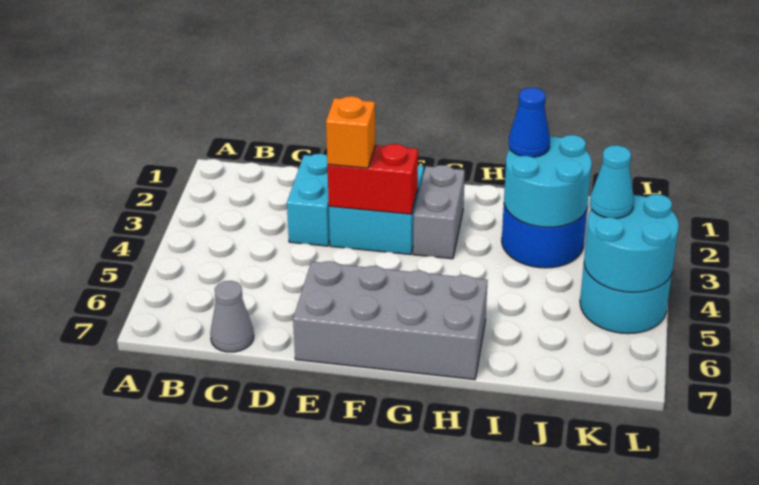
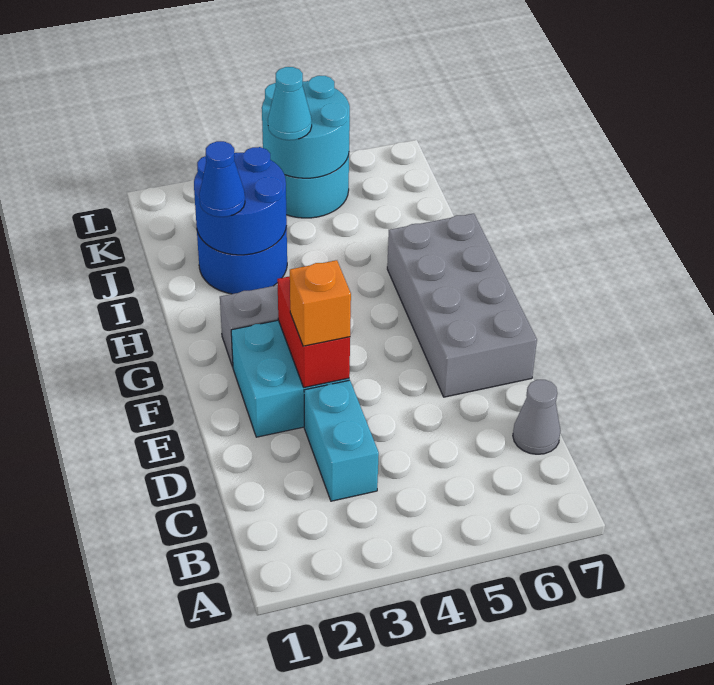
cyan 1x2 brick [287,154,330,246] -> cyan 1x2 brick turned to [304,380,379,501]
cyan 2x2 round brick [504,135,592,227] -> blue 2x2 round brick [194,147,287,255]

